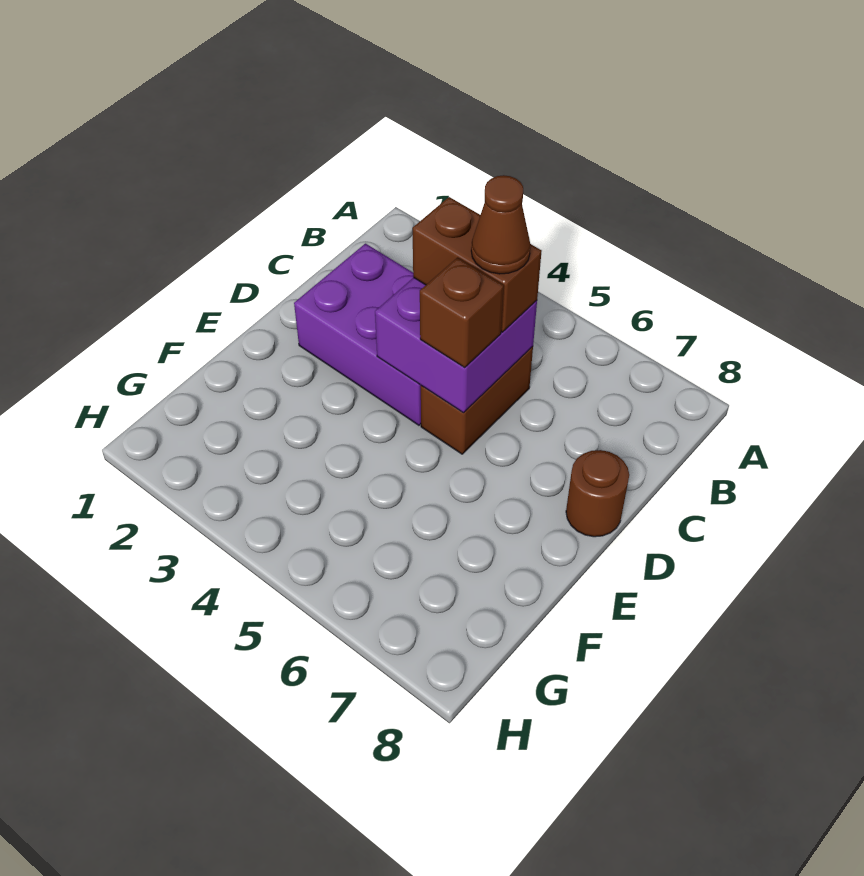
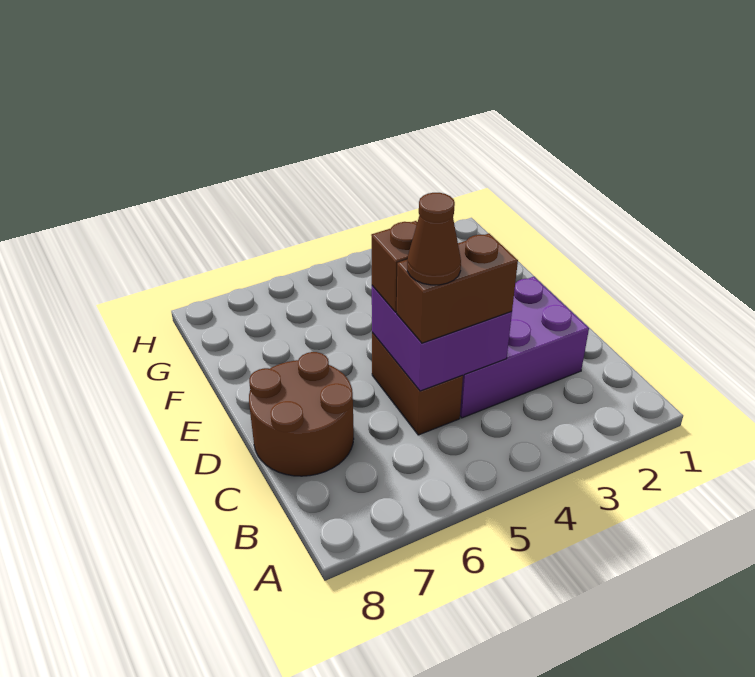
brown 1x1 round brick [566,450,629,537] -> brown 2x2 round brick [249,352,354,476]

